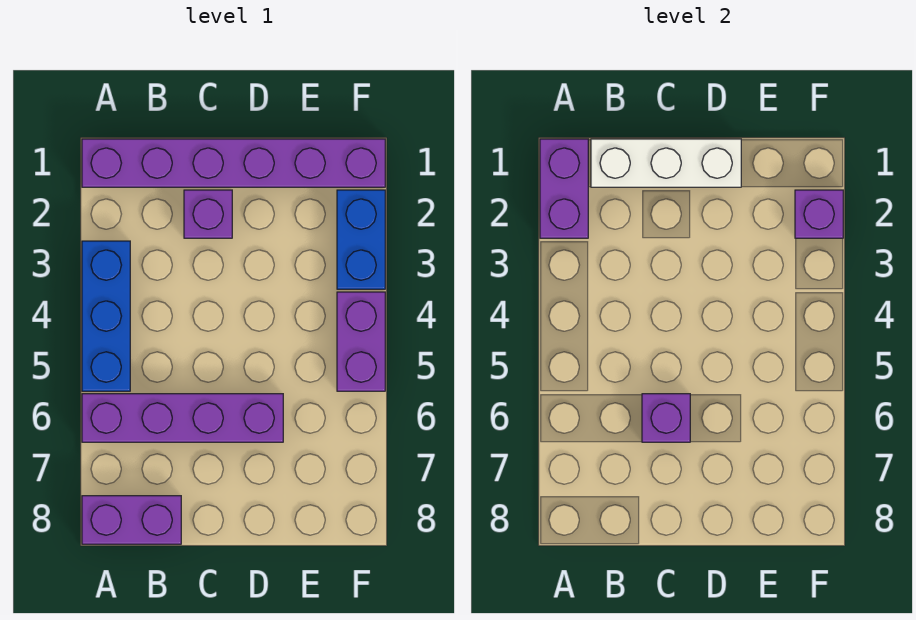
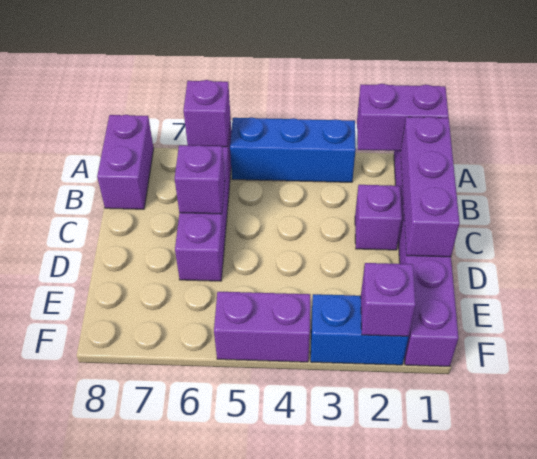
none -> purple 1x1 brick [184,80,231,147]
white 1x3 brick [591,139,741,187] -> purple 1x3 brick [401,117,460,257]

